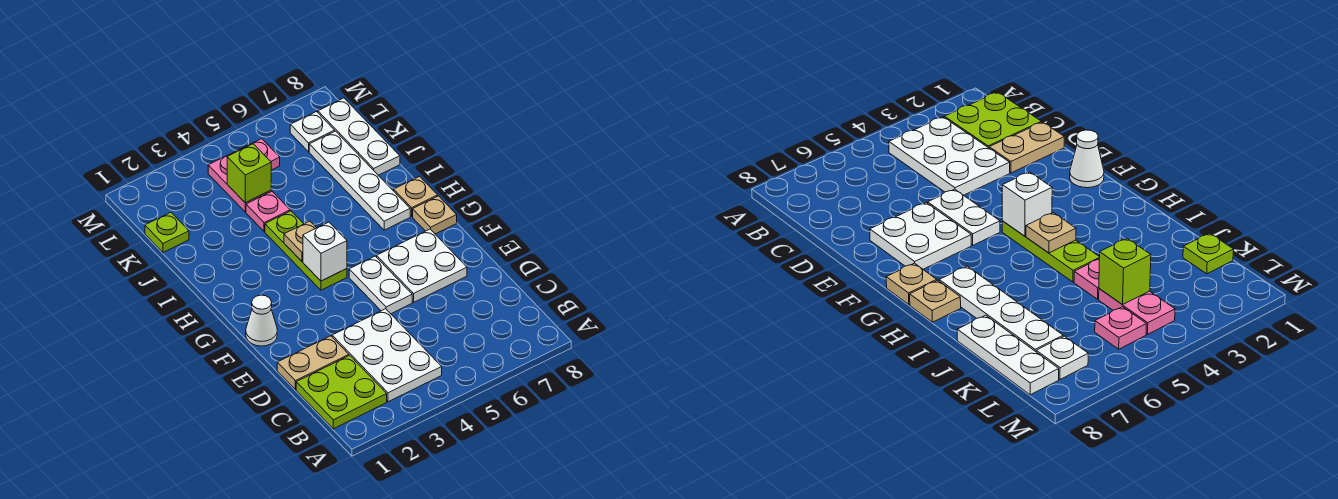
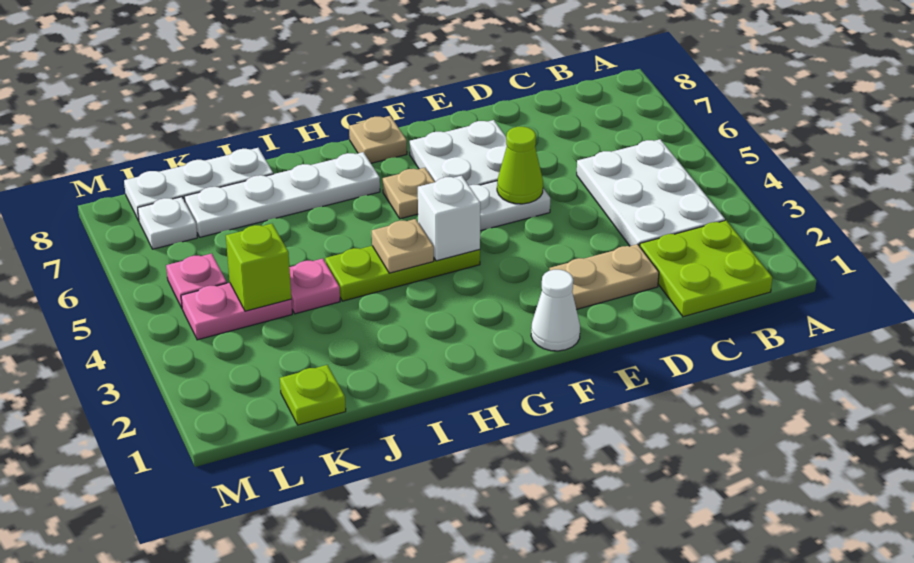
white 2x3 plate [332,309,442,402] -> white 2x3 plate turned to [577,139,725,246]
tan 1x2 plate [277,336,349,390] -> tan 1x2 plate turned to [549,244,659,309]
none -> lime 1x1 cone [497,127,543,204]
tan 1x1 plate [394,176,438,216] -> tan 1x1 plate moved to [383,168,434,219]

